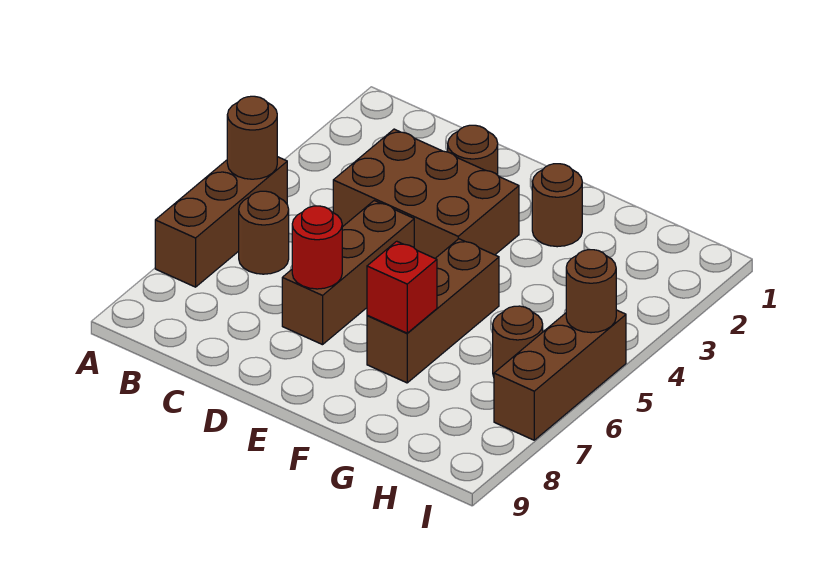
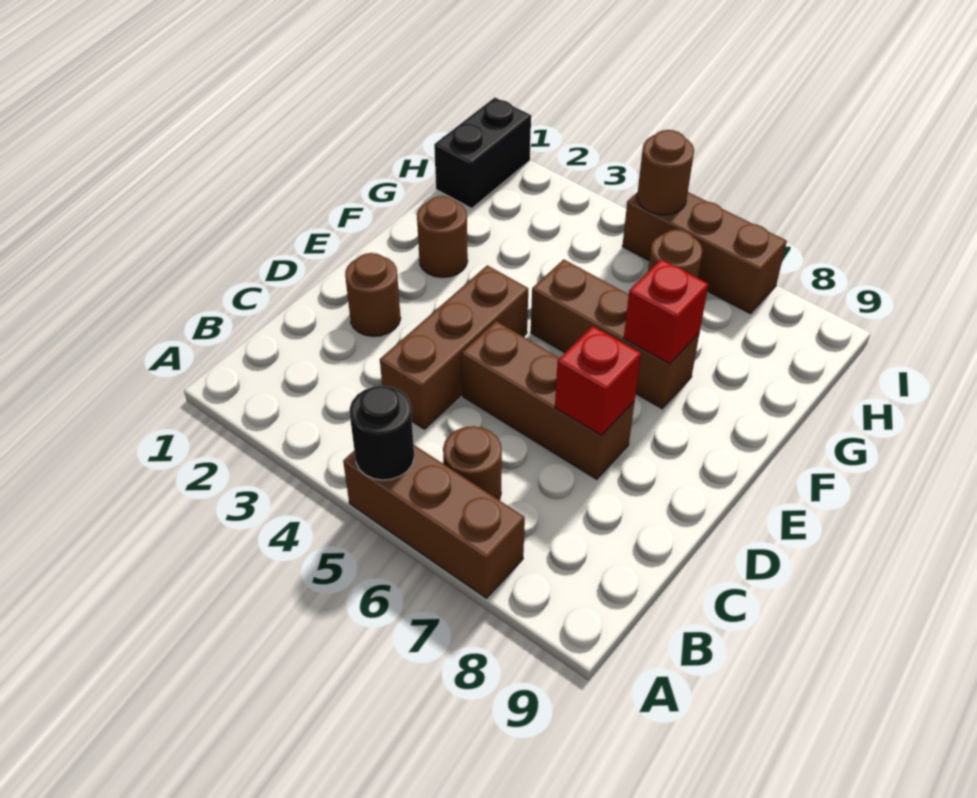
brown 1x1 round brick [227,96,277,179] -> black 1x1 round brick [349,386,414,480]
brown 2x3 brick [333,129,519,258] -> brown 1x3 brick [380,265,528,429]
red 1x1 round brick [292,206,342,289] -> red 1x1 brick [555,326,641,436]
none -> black 1x2 brick [434,98,531,209]

